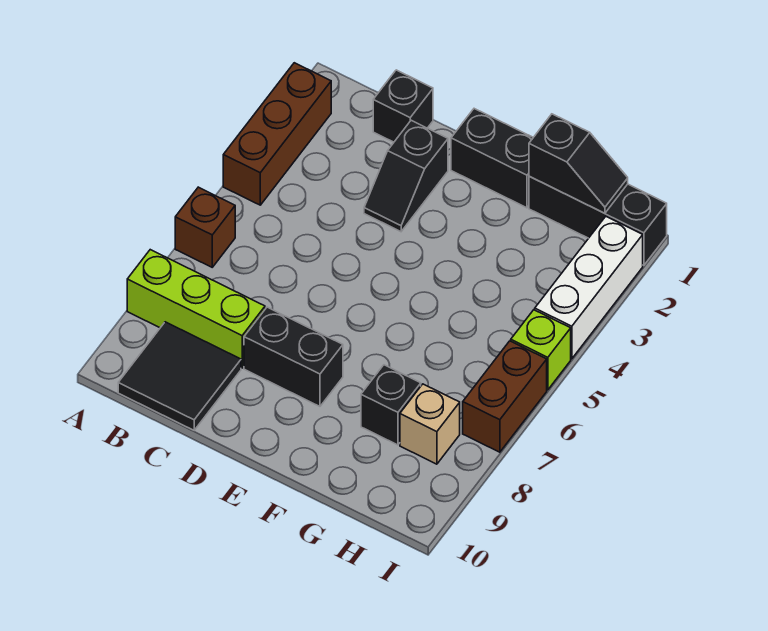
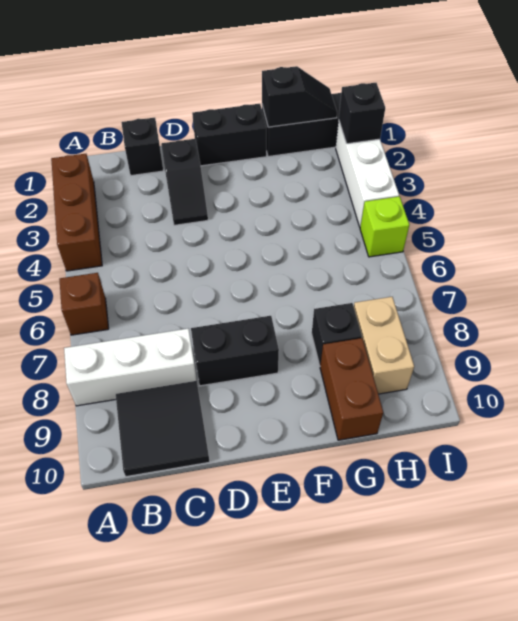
lime 1x3 brick [127,250,265,368] -> white 1x3 brick [64,329,197,406]
tan 1x1 brick [400,384,460,464] -> tan 1x2 brick [354,297,414,394]
none -> black 1x1 brick [339,83,385,144]
brown 1x2 brick [463,341,547,452] -> brown 1x2 brick moved to [320,338,383,440]

